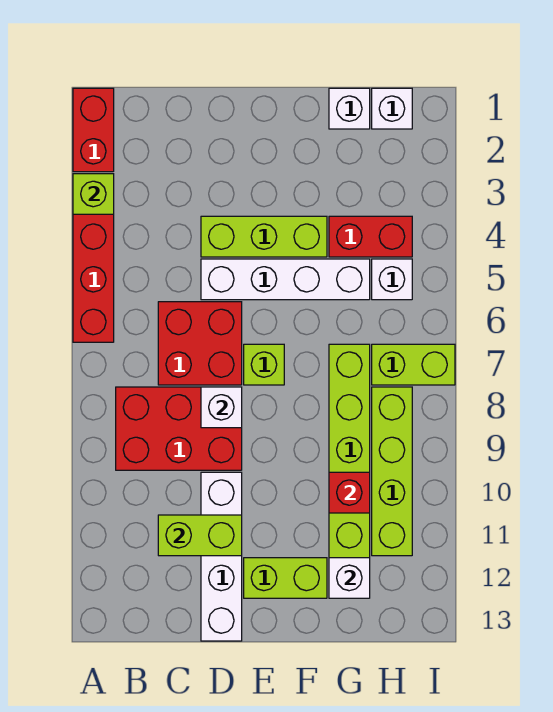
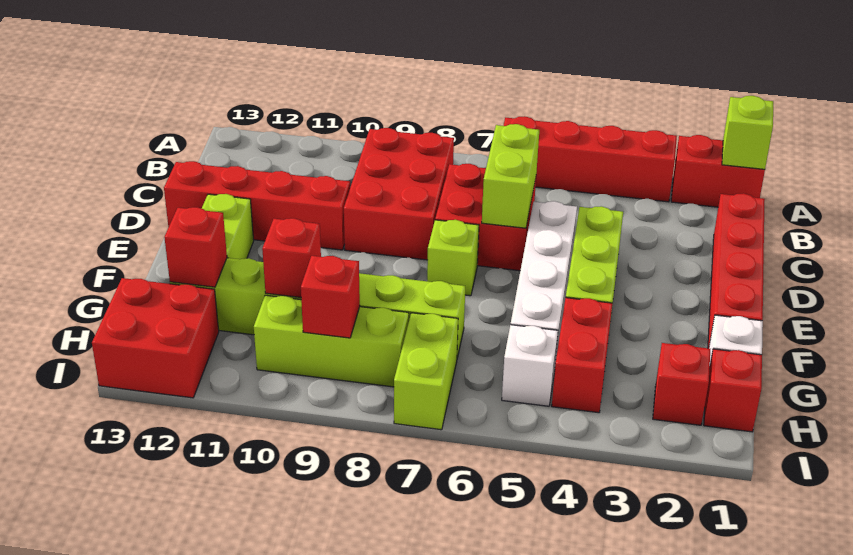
lime 1x1 brick [73,174,114,214] -> lime 1x1 brick moved to [722,96,773,169]
none -> red 1x4 brick [708,193,765,348]
lime 1x2 brick [158,515,242,556] -> lime 1x2 brick moved to [482,124,539,228]
white 1x1 brick [201,387,242,428] -> none
white 1x4 brick [201,472,242,641] -> red 1x4 brick [164,161,350,250]
white 1x1 brick [329,558,370,598] -> red 1x1 brick [164,207,227,287]
white 1x1 brick [372,88,412,129] -> red 1x1 brick [704,349,762,432]
none -> red 1x1 brick [653,343,710,425]
lime 1x4 brick [372,387,412,556] -> lime 1x3 brick [254,295,409,387]
none -> red 1x1 brick [301,256,360,338]
none -> red 2x2 brick [92,278,219,398]

